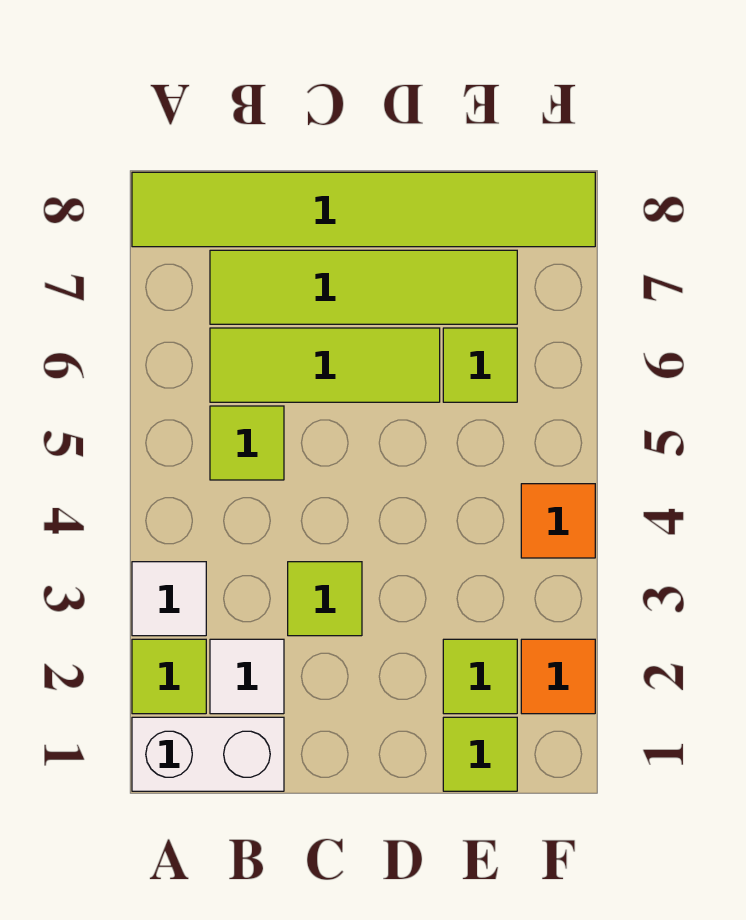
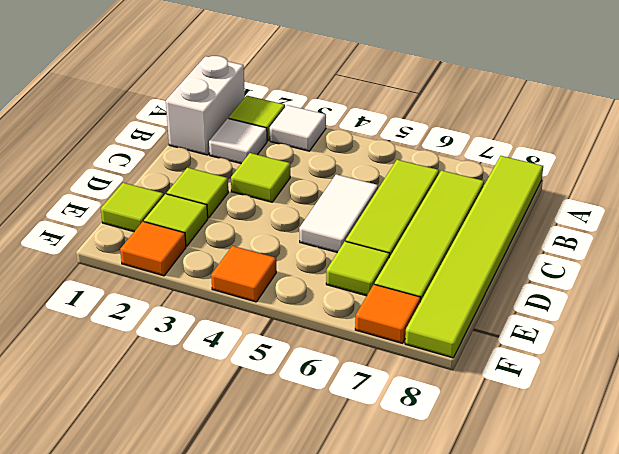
lime 1x1 tile [210,406,284,480] -> lime 1x1 tile moved to [167,168,228,218]
none -> white 1x2 tile [299,174,378,252]
none -> orange 1x1 tile [355,284,421,343]

